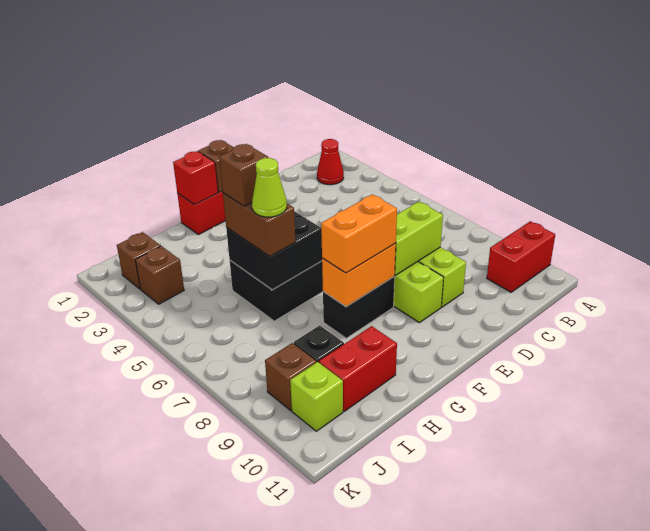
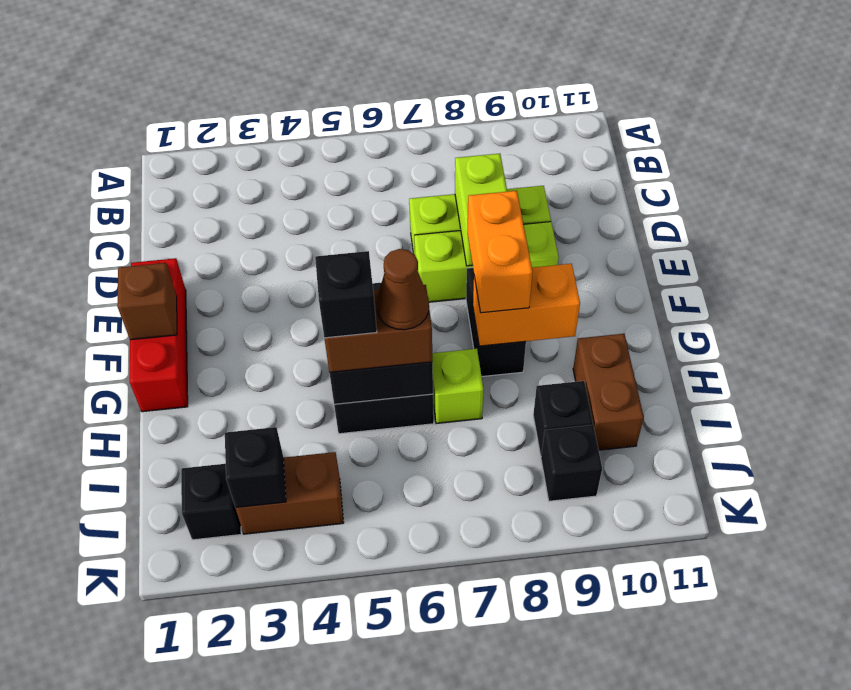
red 1x2 brick [487,221,555,292] -> none
red 1x1 cone [317,139,344,185] -> none
orange 1x2 brick [322,243,396,307] -> orange 1x2 brick turned to [473,264,580,346]
red 1x1 brick [173,151,218,205] -> none
brown 1x1 brick [219,144,268,206] -> black 1x1 brick [315,251,377,338]
lime 1x1 cone [252,158,287,217] -> brown 1x1 cone [377,249,429,330]
red 1x2 brick [319,326,397,411] -> brown 1x2 brick [573,334,644,450]
brown 1x1 brick [117,232,161,289] -> black 1x1 brick [181,464,241,540]
brown 1x1 brick [135,246,184,304] -> brown 1x2 brick [236,452,344,534]
none -> black 1x1 brick [225,427,286,508]
brown 1x1 brick [265,343,316,411] -> black 1x1 brick [541,425,602,501]
lime 1x1 brick [290,362,343,431] -> lime 1x1 brick moved to [432,349,484,424]

